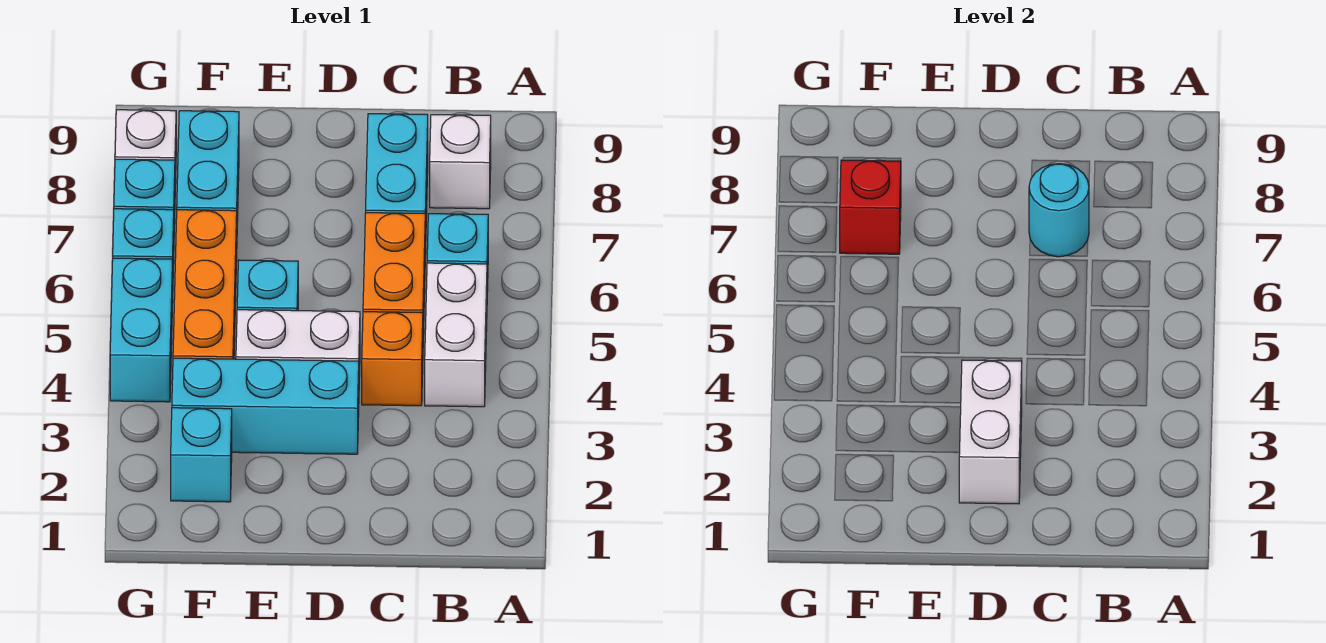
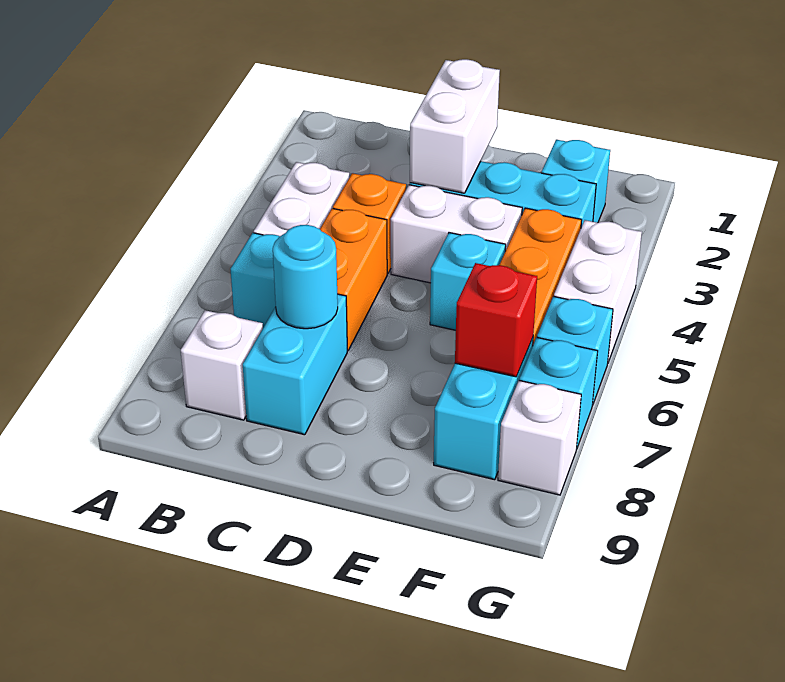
cyan 1x2 brick [110,258,172,402] -> white 1x2 brick [554,220,642,362]

